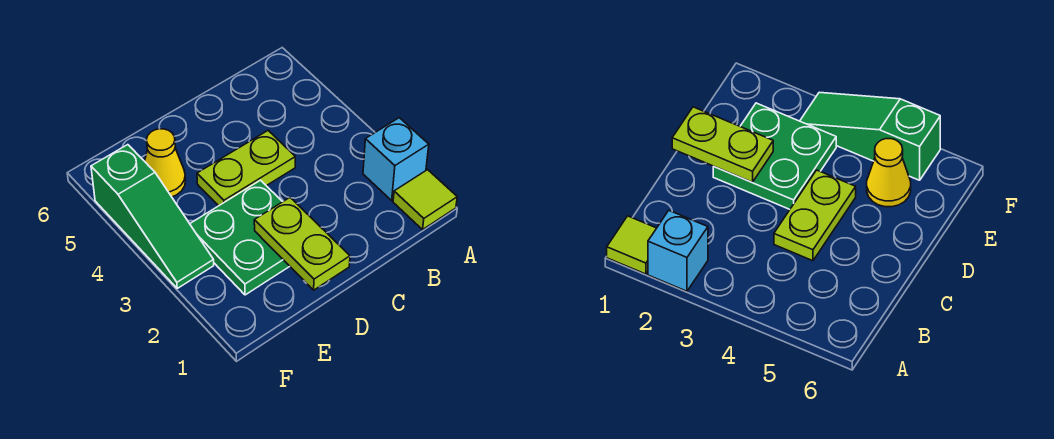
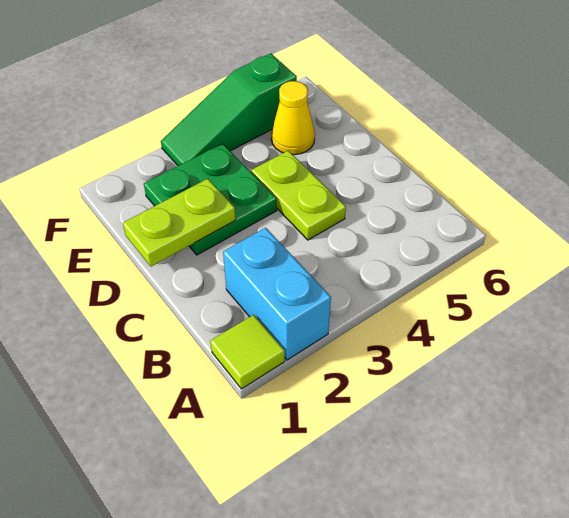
cyan 1x1 brick [363,118,429,200] -> cyan 1x2 brick [223,228,331,360]

